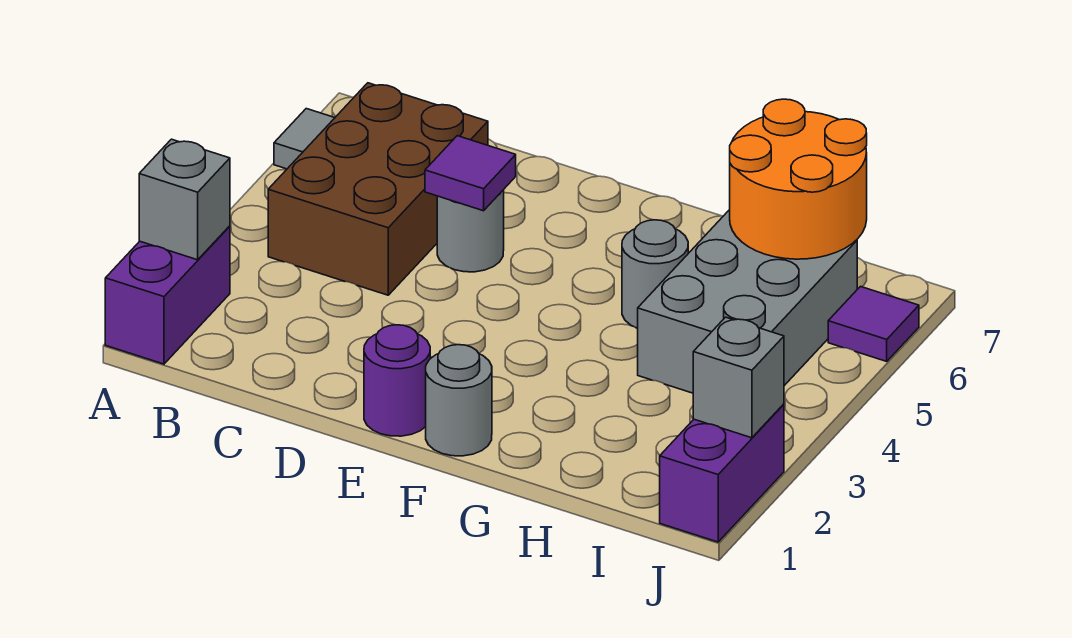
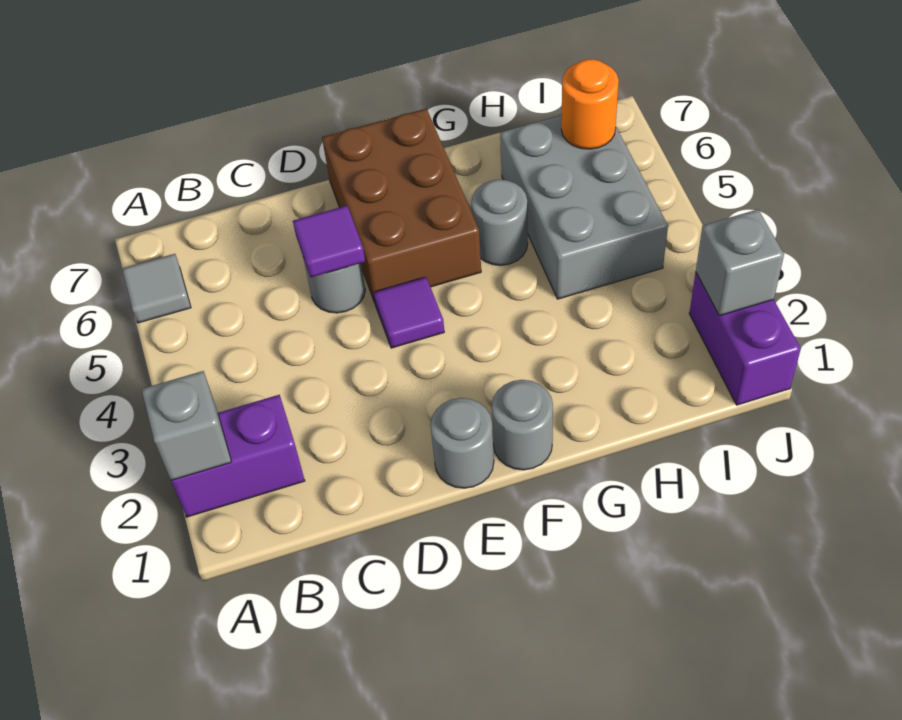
purple 1x2 brick [105,226,230,364] -> purple 1x2 brick turned to [171,395,305,517]
brown 2x3 brick [268,83,488,295] -> brown 2x3 brick moved to [322,109,481,303]
purple 1x1 round brick [364,325,430,436] -> grey 1x1 round brick [430,398,494,488]
orange 2x2 round brick [730,99,867,259] -> orange 1x1 round brick [561,59,619,149]
purple 1x1 tile [828,287,919,361] -> purple 1x1 tile moved to [373,277,444,348]

